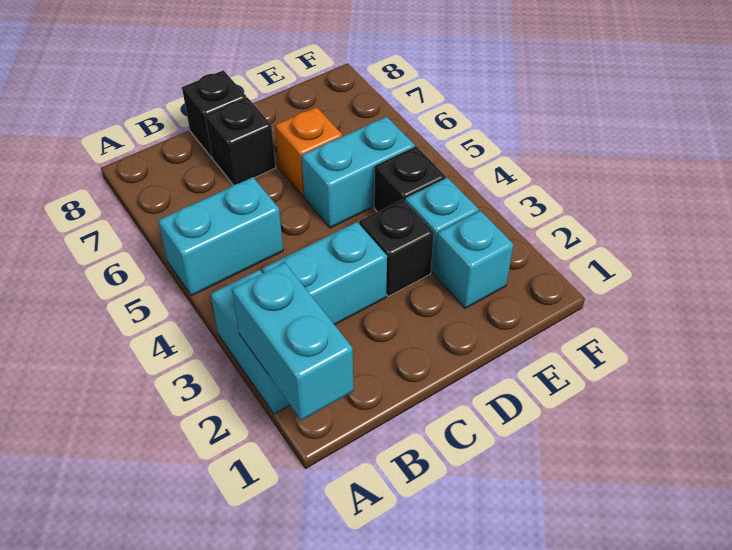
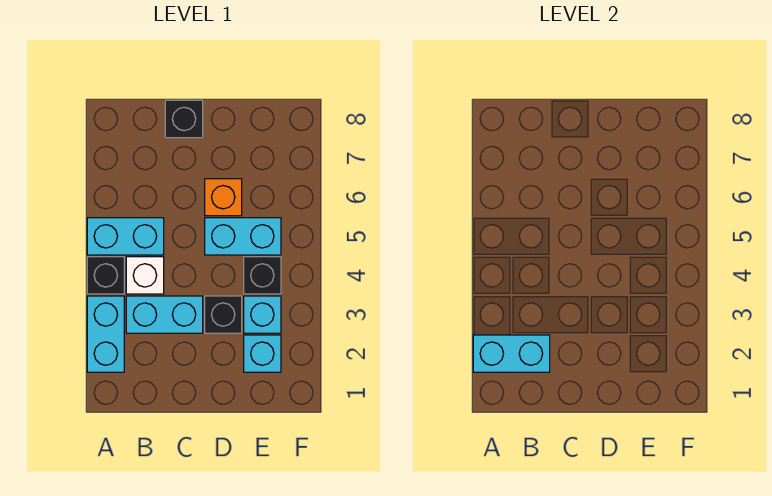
cyan 1x2 brick [232,263,353,420] -> cyan 1x2 brick turned to [473,335,550,372]
none -> white 1x1 brick [126,257,164,294]
black 1x1 brick [205,97,276,185] -> black 1x1 brick moved to [87,257,124,294]

